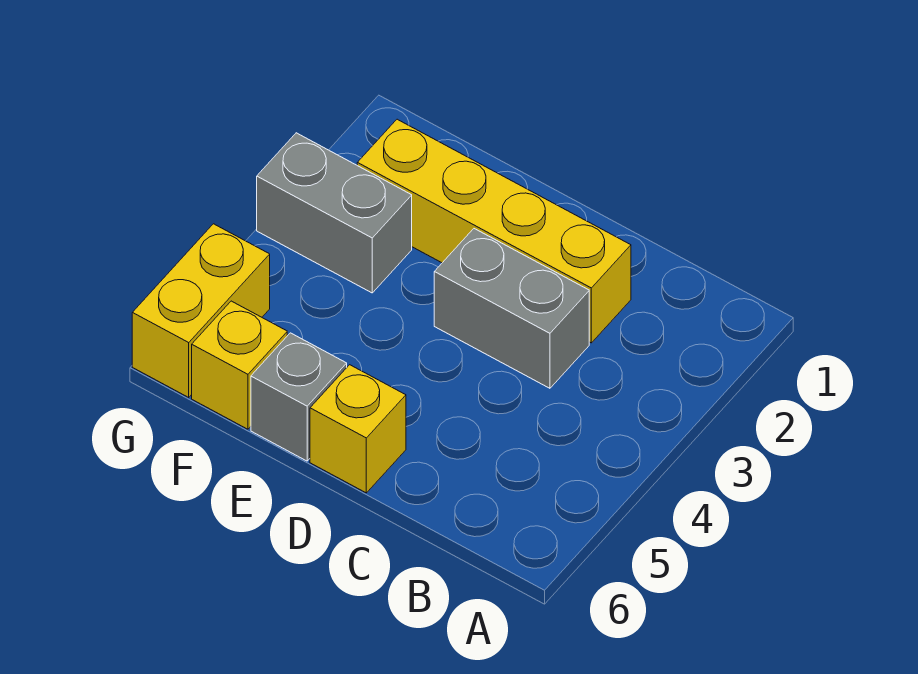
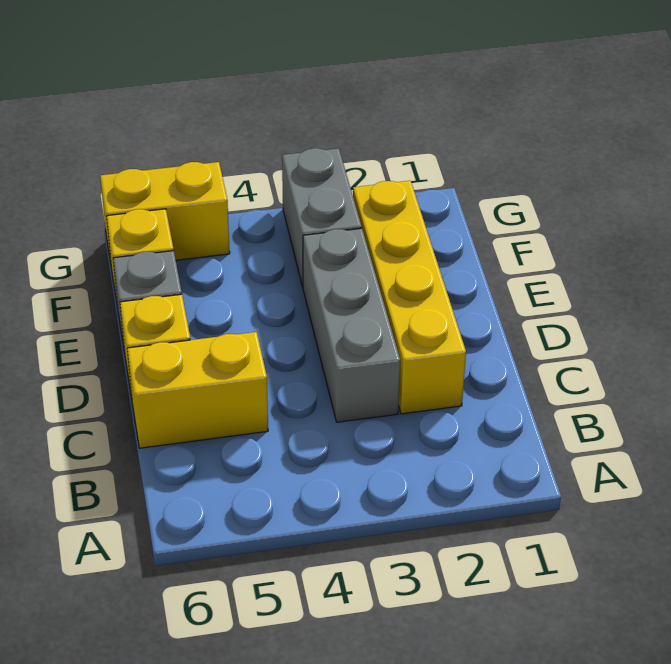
grey 1x2 brick [434,229,589,388] -> grey 1x3 brick [303,228,400,422]
none -> yellow 1x2 brick [127,332,268,448]

